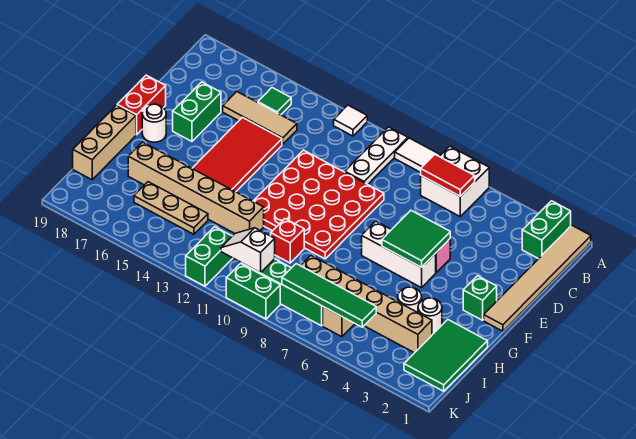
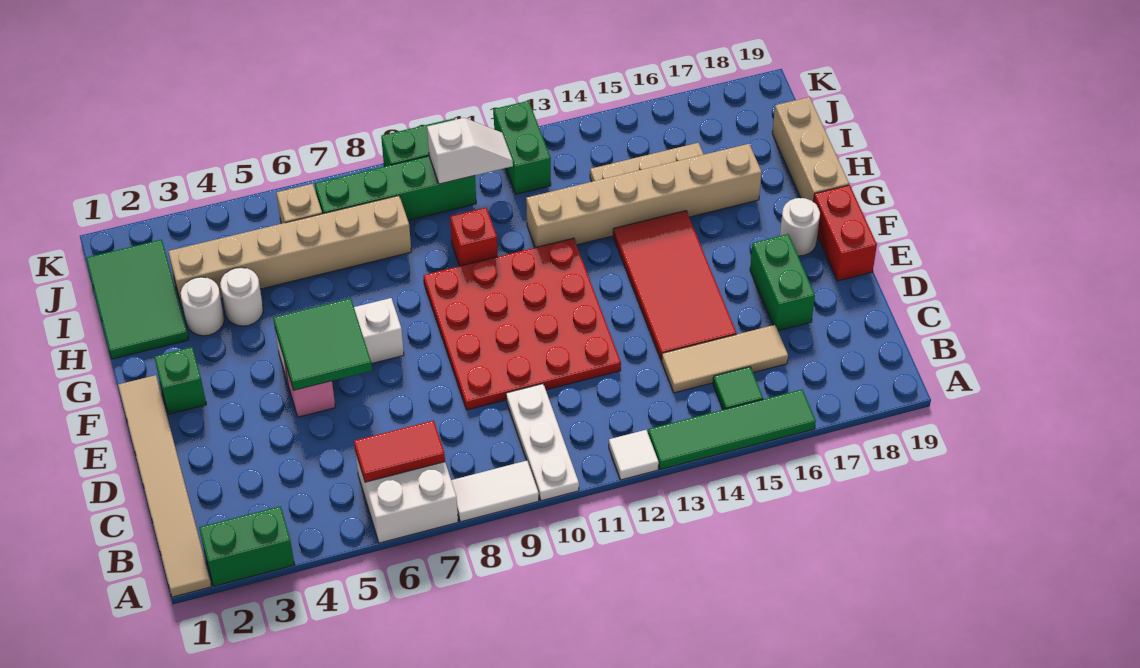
green 1x2 brick [522,201,571,259] -> green 1x2 brick turned to [199,506,295,586]
green 1x4 tile [282,264,376,327] -> green 1x4 tile moved to [648,390,816,470]

